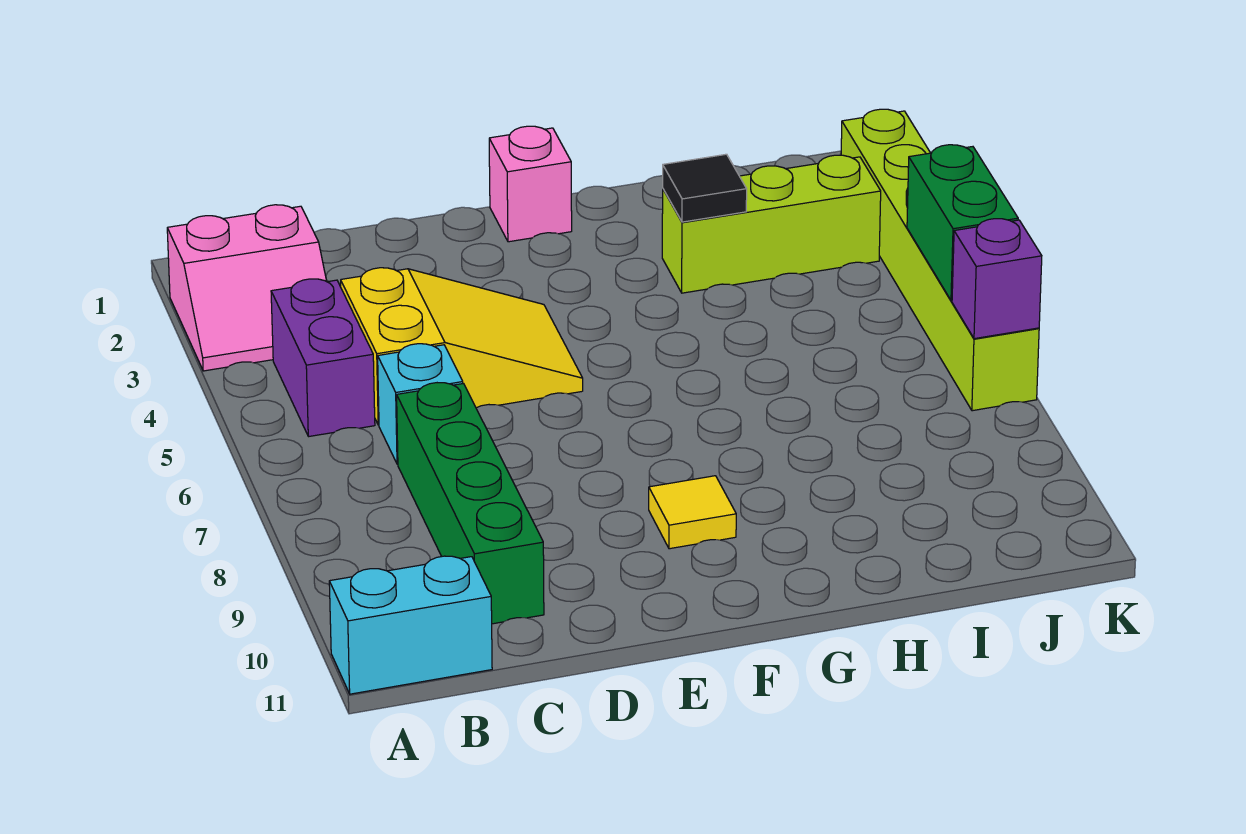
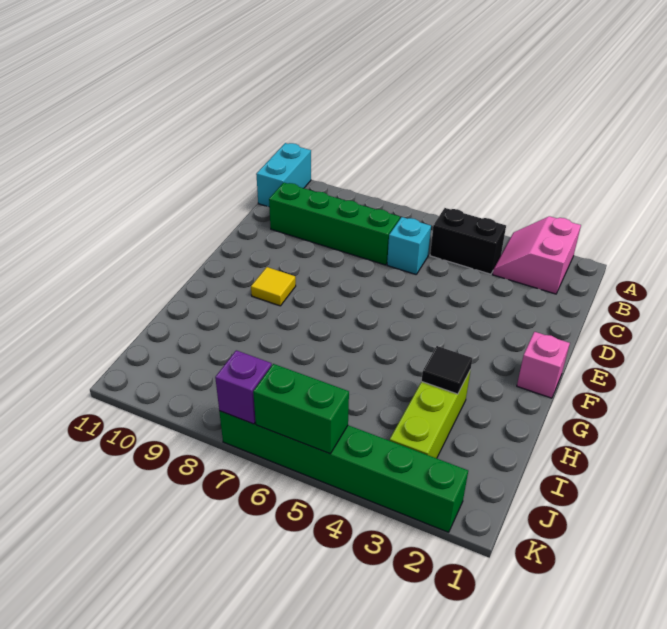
purple 1x2 brick [271,279,375,437] -> black 1x2 brick [430,208,506,274]
yellow 2x3 slope [341,268,583,425] -> none
lime 1x6 brick [841,109,1039,411] -> green 1x6 brick [219,411,468,532]

